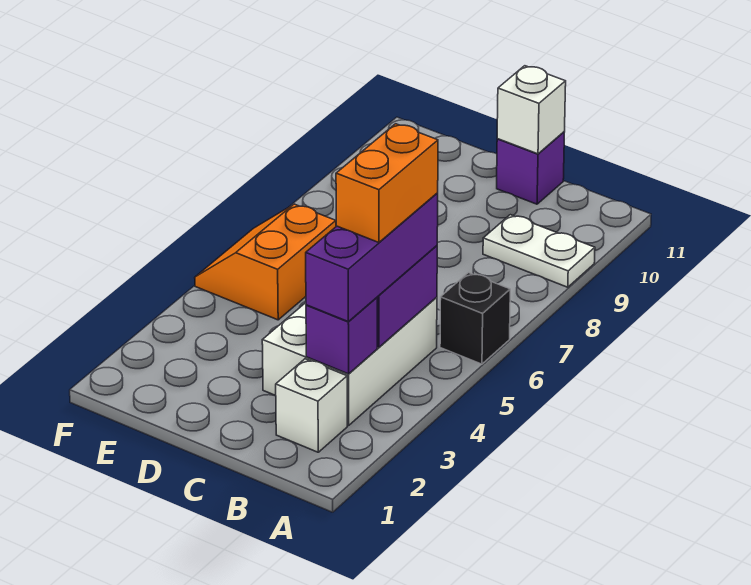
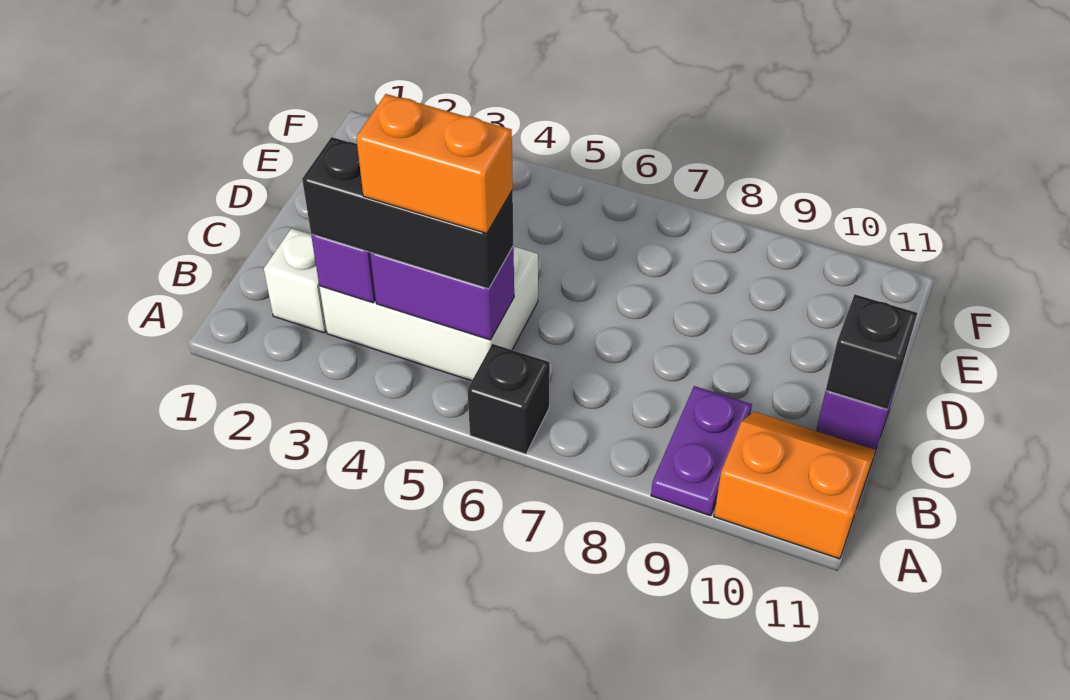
white 1x2 plate [483,215,595,287] -> purple 1x2 plate [651,386,752,516]
purple 1x3 brick [306,193,438,322] -> black 1x3 brick [302,137,513,289]
white 1x1 brick [497,66,566,154] -> black 1x1 brick [826,295,917,409]
orange 2x2 slope [195,204,336,320] -> orange 2x2 slope moved to [714,412,876,559]

